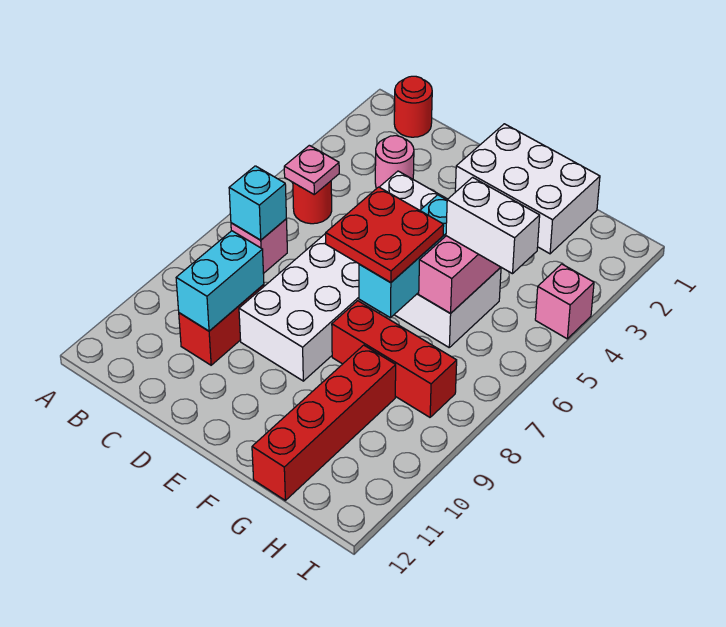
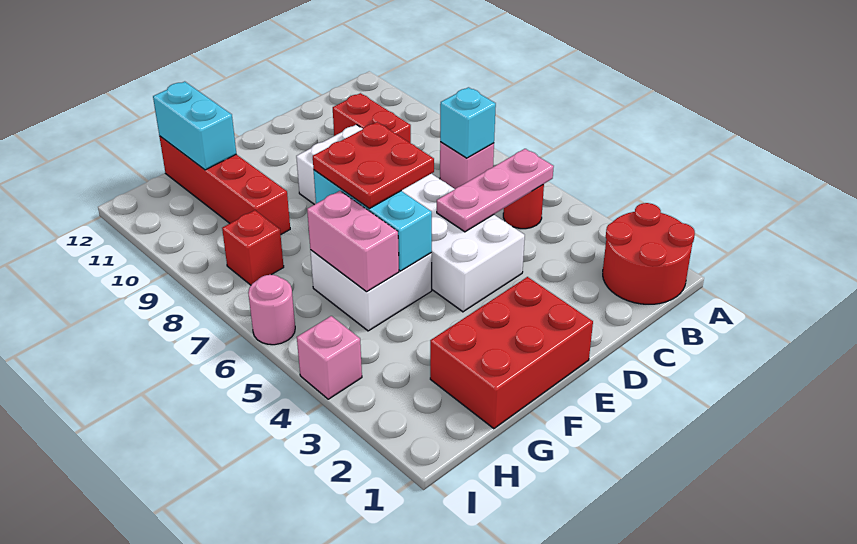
red 1x1 round brick [394,76,432,137] -> red 2x2 round brick [603,203,695,304]
pink 1x1 plate [284,145,339,194] -> pink 1x3 plate [437,149,554,232]
pink 1x1 round brick [375,136,414,188] -> pink 1x1 round brick moved to [248,275,295,345]
cyan 1x2 brick [176,231,264,331] -> cyan 1x2 brick moved to [153,82,236,170]
white 2x3 brick [455,124,600,254] -> red 2x3 brick [430,277,593,429]
red 1x3 brick [332,301,457,417] -> red 1x1 brick [222,210,284,285]
white 1x2 brick [446,177,540,274] -> none

